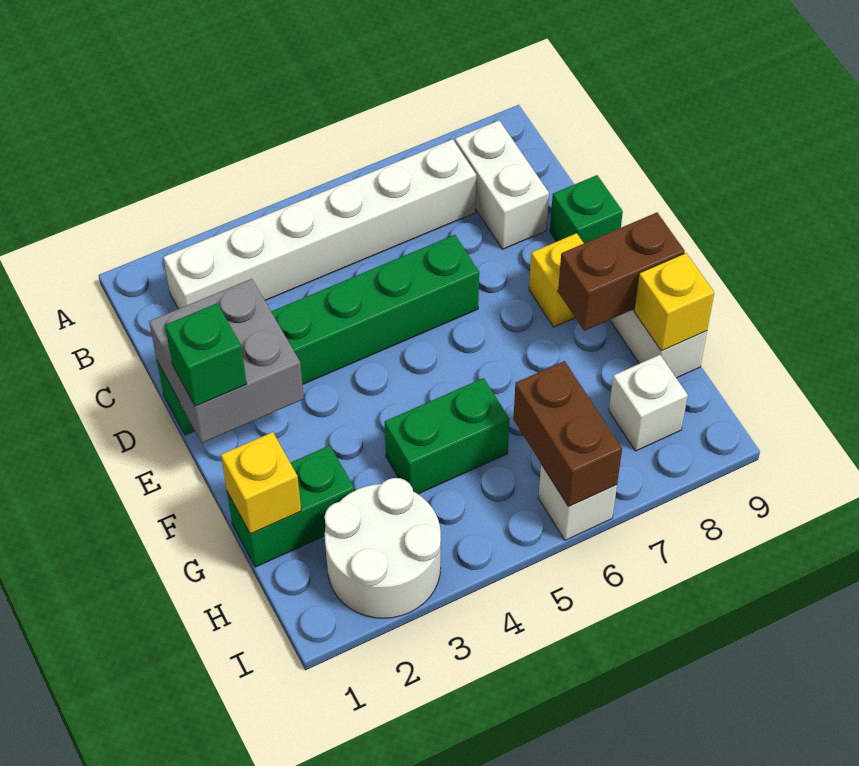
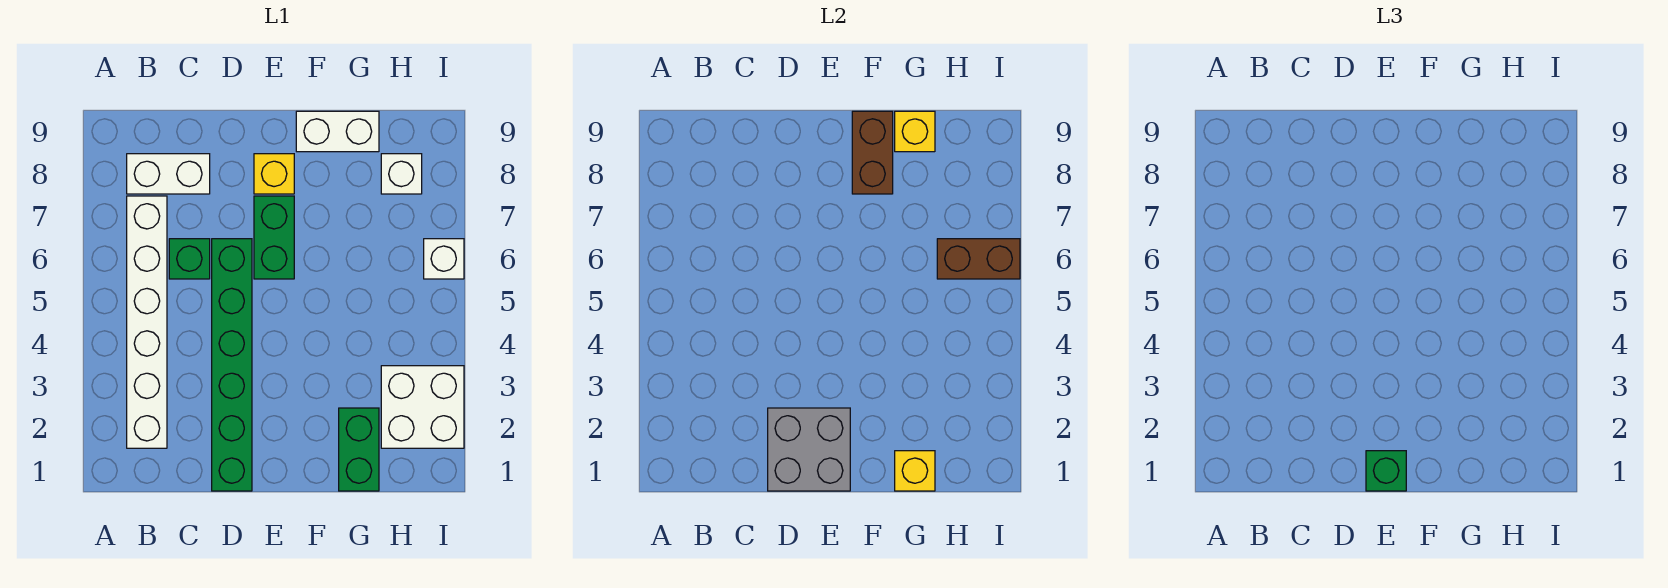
green 1x1 brick [550,175,623,243] -> green 1x1 brick moved to [169,239,210,279]
green 1x2 brick [384,378,510,494] -> green 1x2 brick moved to [254,196,294,279]
white 2x2 round brick [325,478,441,618] -> white 2x2 brick [381,366,464,448]

